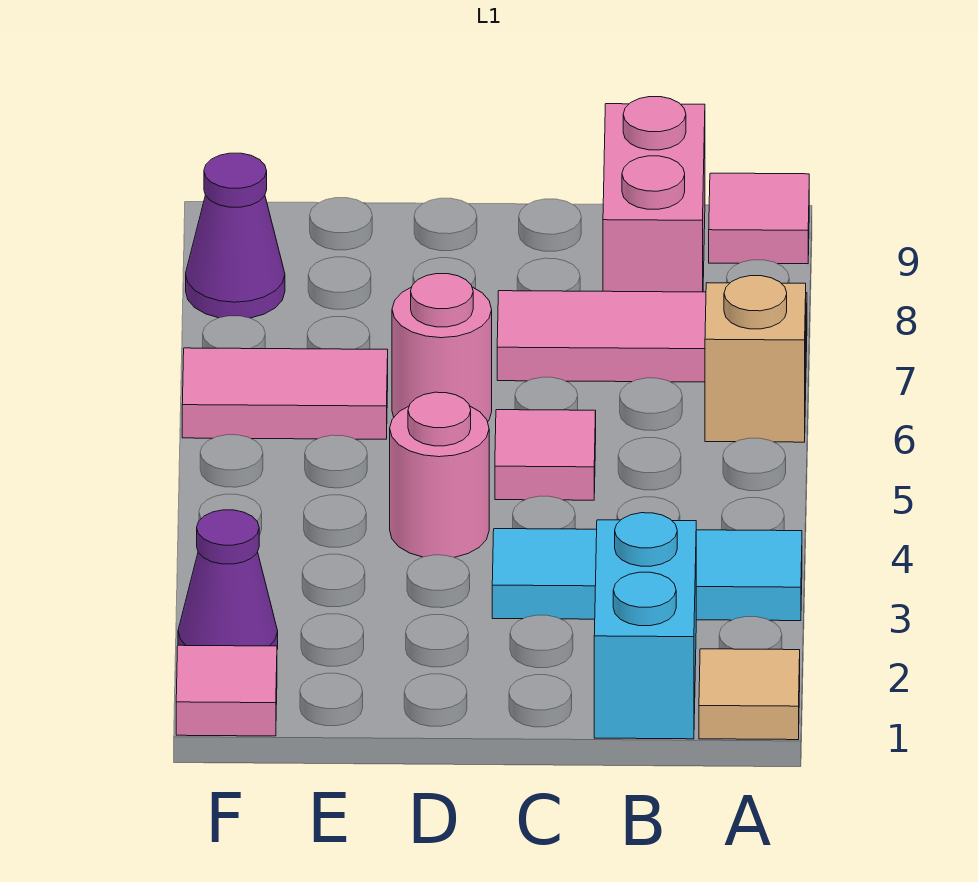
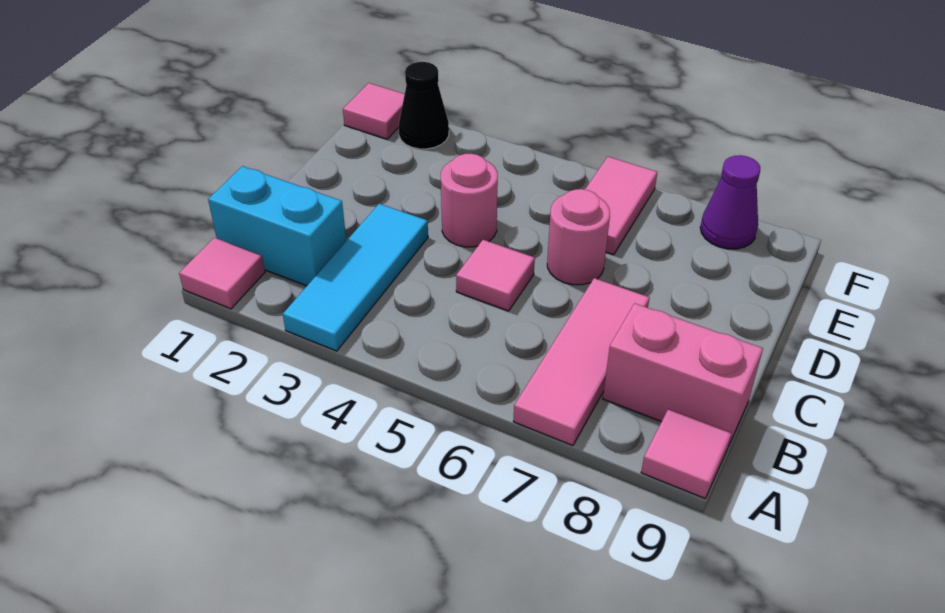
tan 1x1 tile [699,649,800,740] -> pink 1x1 tile [179,238,265,309]
tan 1x1 brick [705,276,806,442] -> none
purple 1x1 cone [178,510,278,649] -> black 1x1 cone [399,62,449,149]

